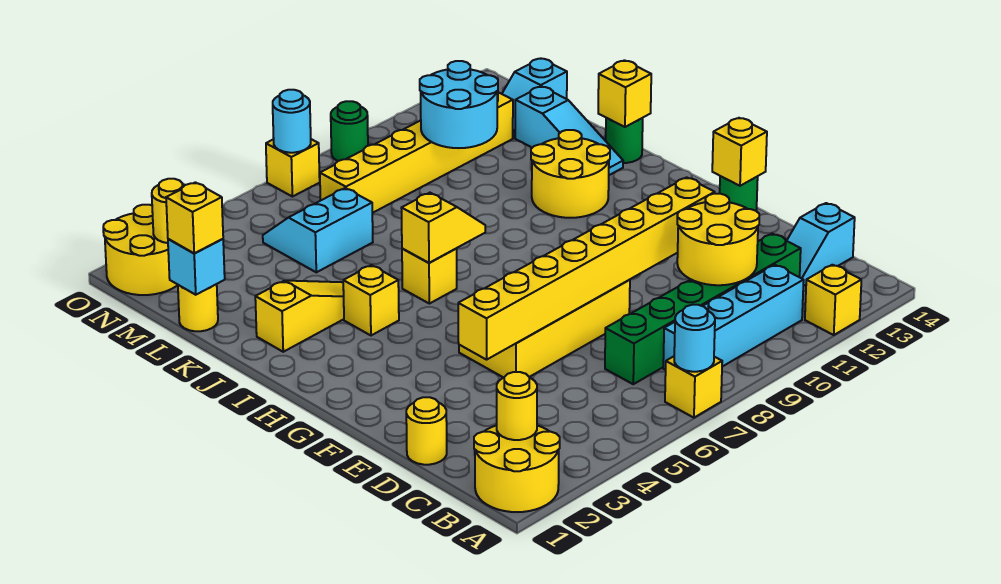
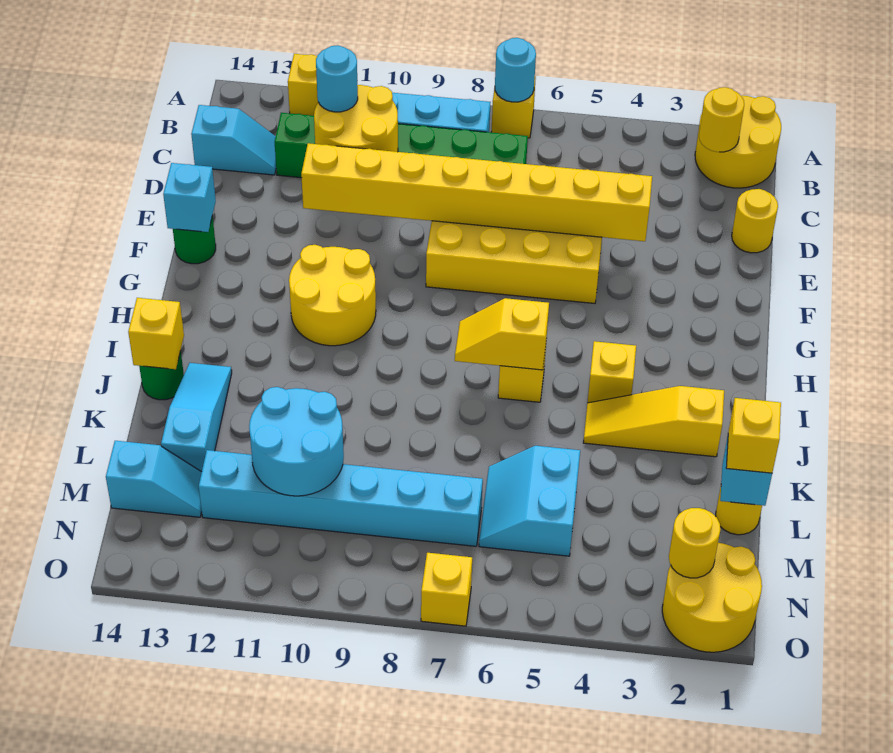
yellow 1x1 brick [712,118,767,186] -> cyan 1x1 brick [163,163,216,232]
yellow 2x2 round brick [531,130,610,218] -> yellow 2x2 round brick moved to [289,245,376,346]
cyan 2x2 slope [263,188,373,272] -> cyan 2x2 slope turned to [479,446,580,556]
yellow 1x6 brick [320,91,513,213] -> cyan 1x6 brick [199,450,483,546]
cyan 1x1 round brick [273,90,311,153] -> cyan 1x1 round brick moved to [316,45,358,112]
green 1x1 round brick [331,101,368,161] -> none

